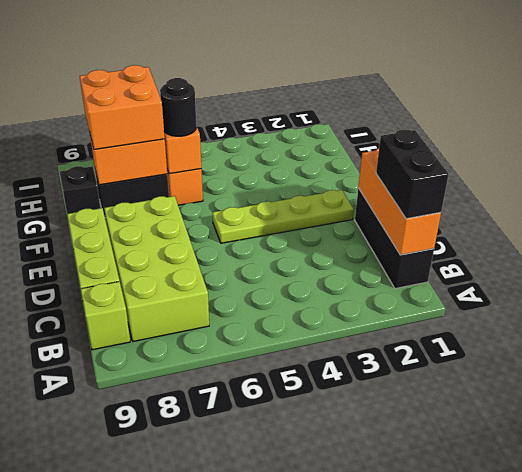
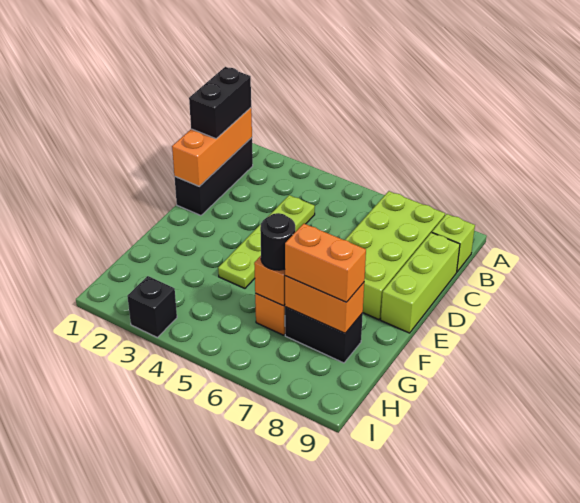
lime 1x4 plate [212,190,354,243] -> lime 1x4 plate turned to [218,195,315,288]
orange 2x2 brick [80,65,165,149] -> orange 1x2 brick [285,224,366,302]
black 1x1 brick [60,166,101,214] -> black 1x1 brick moved to [127,276,177,337]

